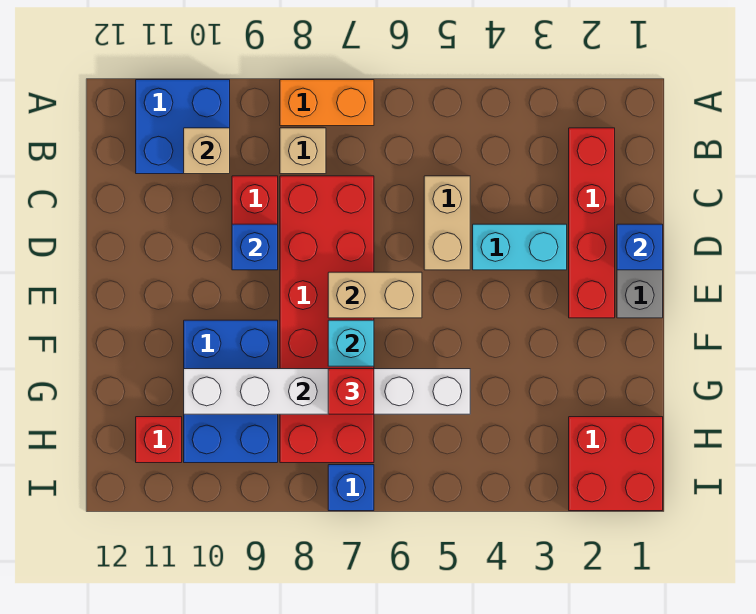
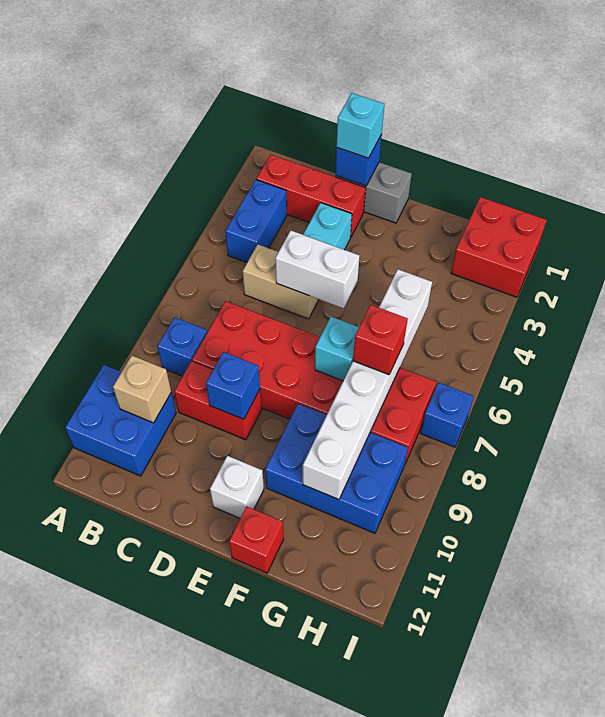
orange 1x2 brick [280,80,374,126] -> none
red 1x4 brick [569,128,615,318] -> red 1x3 brick [256,154,366,237]
none -> blue 1x2 brick [225,180,287,263]
tan 1x1 brick [280,128,326,174] -> blue 1x1 brick [157,317,207,376]
none -> cyan 1x1 brick [336,93,384,158]
none -> white 1x2 brick [275,231,360,308]
tan 1x2 brick [328,272,422,318] -> none
none -> white 1x1 brick [210,456,264,518]
red 1x1 brick [136,417,182,463] -> red 1x1 brick moved to [229,507,284,573]

